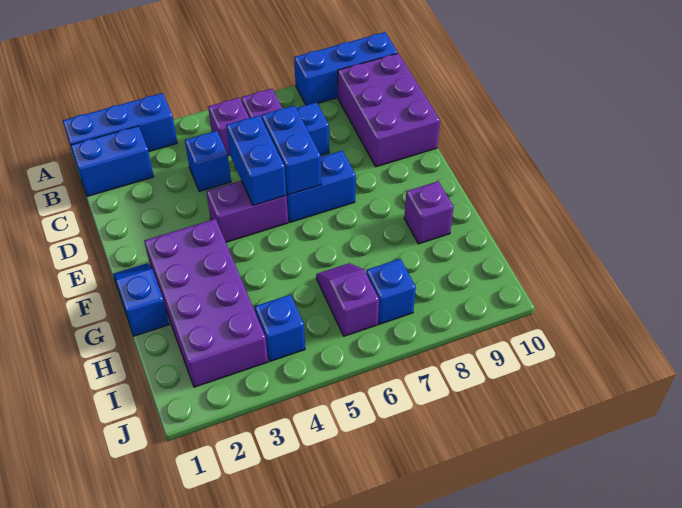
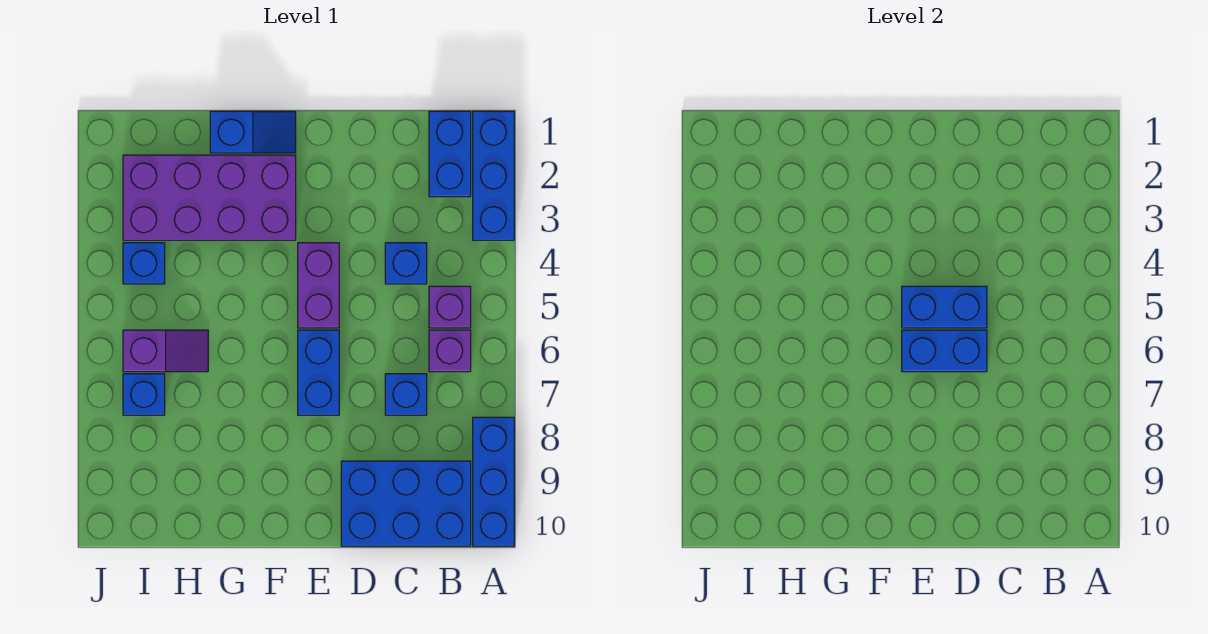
purple 2x3 brick [338,53,440,167] -> blue 2x3 brick [341,461,471,546]
purple 1x1 brick [404,181,454,244] -> none

